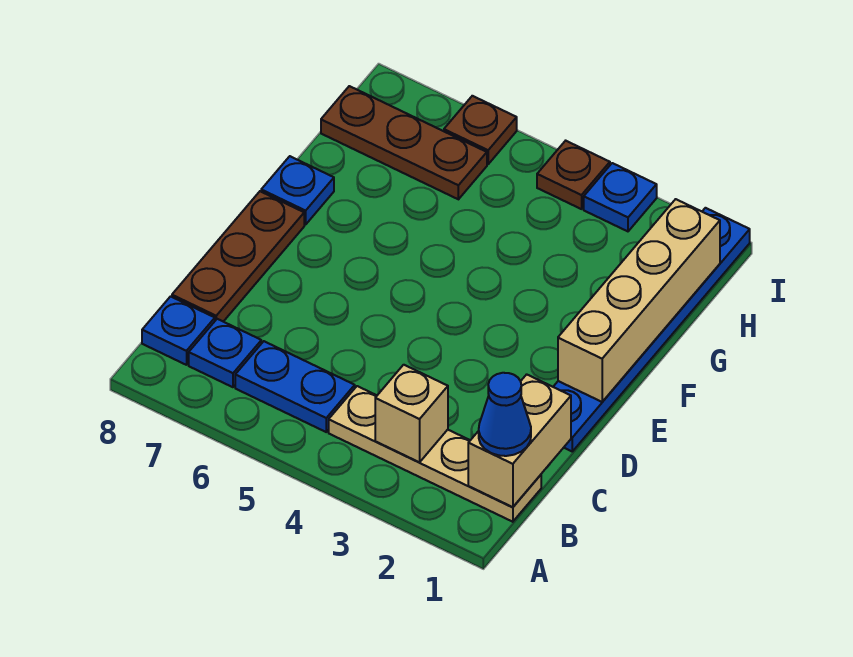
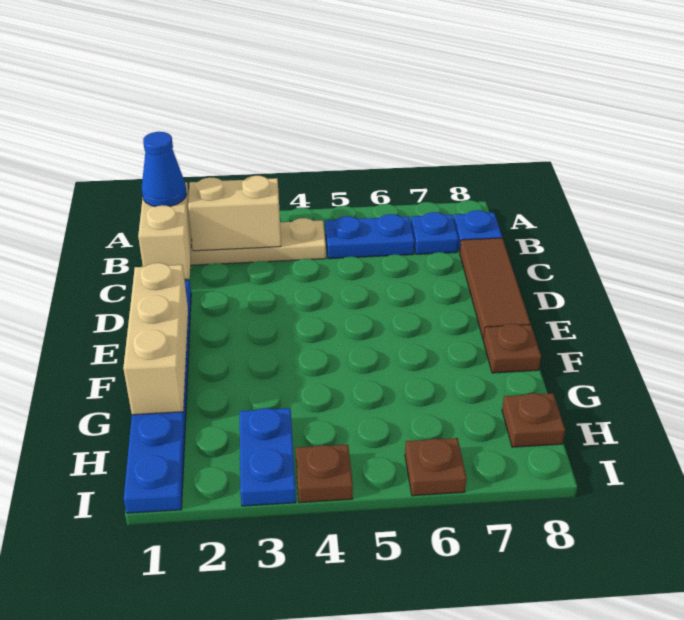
tan 1x1 brick [375,365,448,462] -> tan 1x2 brick [188,176,281,251]
brown 1x3 plate [172,191,304,322] -> brown 1x3 tile [460,238,530,340]
tan 1x4 brick [558,199,720,402] -> tan 1x3 brick [123,263,188,415]
blue 1x1 plate [261,156,334,225] -> brown 1x1 plate [483,324,541,373]
brown 1x3 plate [321,86,487,199] -> brown 1x1 plate [502,393,565,447]
blue 1x1 plate [584,163,657,231] -> blue 1x2 plate [240,408,296,506]

